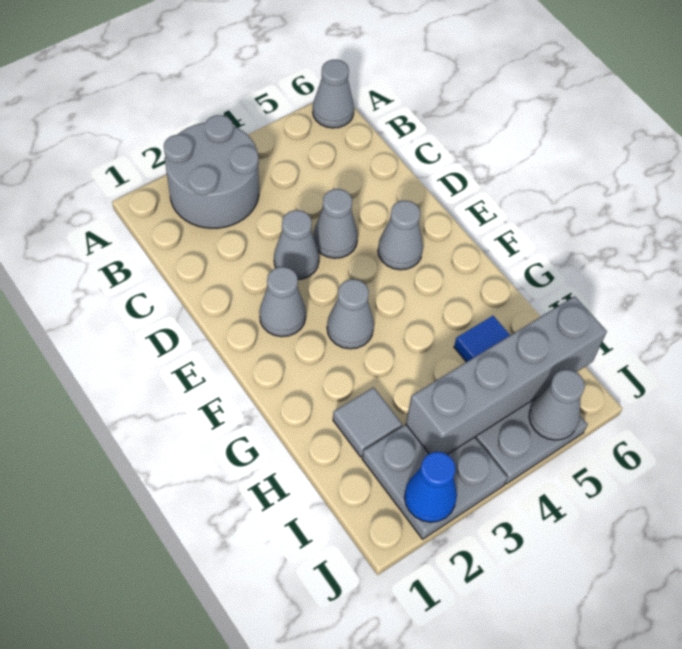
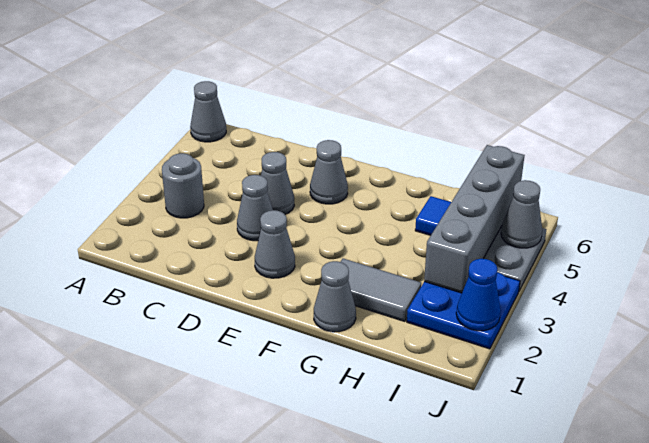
grey 2x2 round brick [164,115,259,228] -> grey 1x1 round brick [162,153,204,218]
grey 1x1 cone [327,279,374,349] -> grey 1x1 cone moved to [314,261,356,332]
grey 1x1 tile [333,387,402,457] -> grey 1x2 tile [341,258,421,321]
grey 2x2 plate [362,425,507,539] -> blue 2x2 plate [407,272,520,349]

